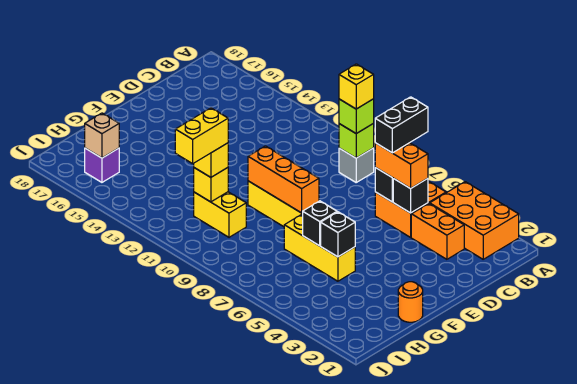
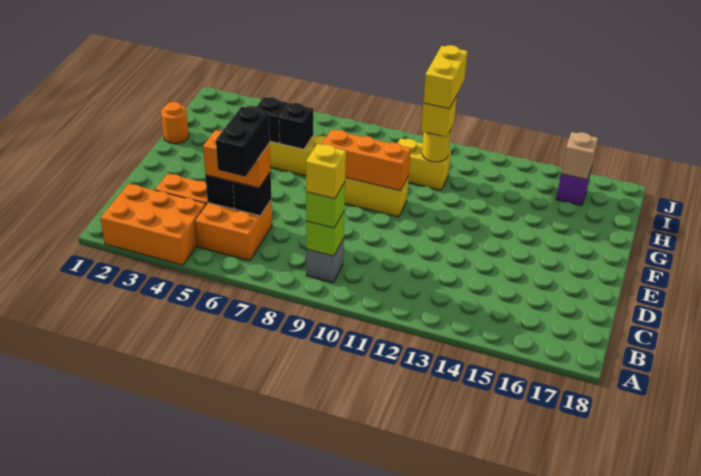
yellow 1x1 brick [194,168,228,202] -> yellow 1x1 round brick [422,130,451,162]

